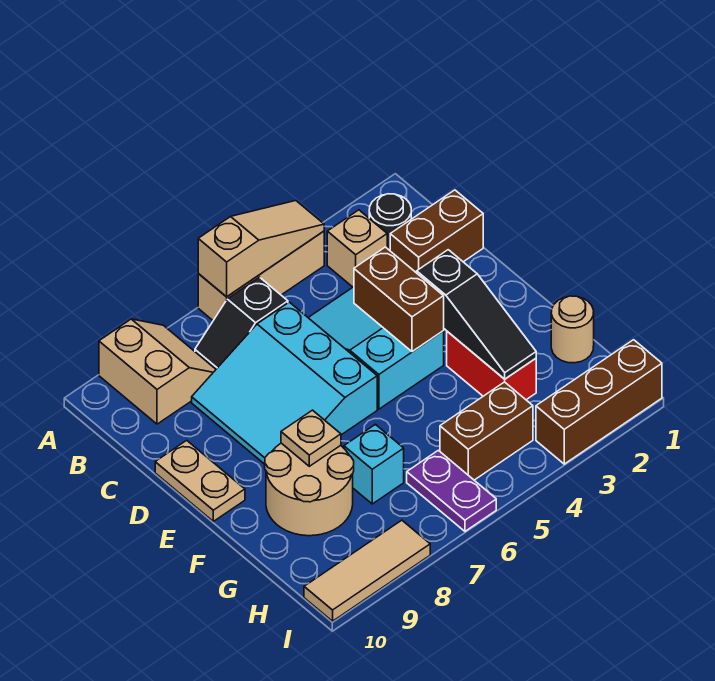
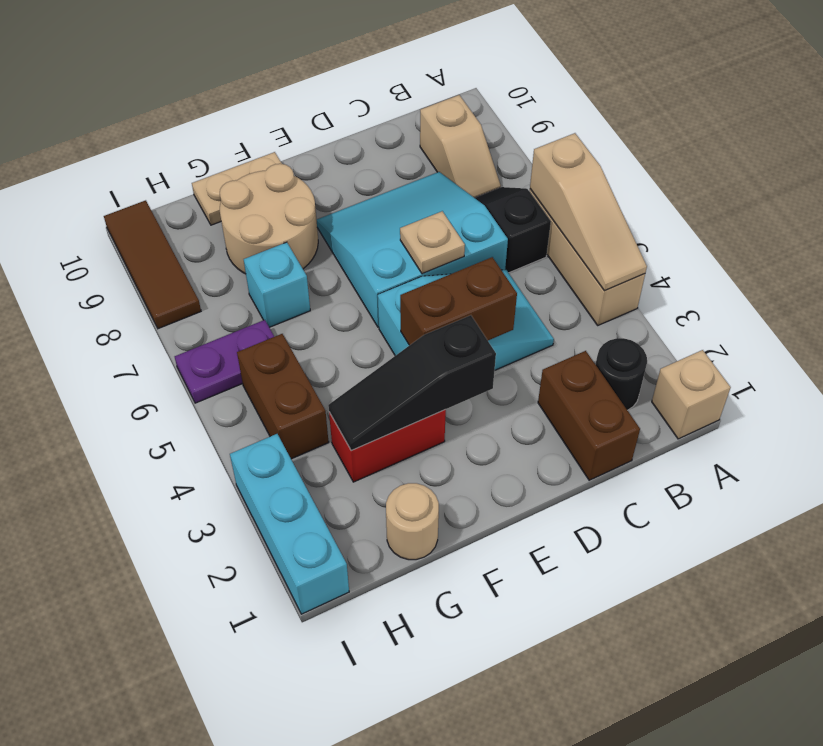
tan 2x2 slope [99,319,216,424] -> tan 1x2 slope [420,95,501,198]
tan 1x1 brick [327,210,387,287] -> tan 1x1 brick moved to [652,350,731,439]
tan 1x2 plate [155,440,245,521] -> tan 1x2 plate moved to [192,152,282,225]
tan 1x1 plate [281,410,341,466] -> tan 1x1 plate moved to [400,211,465,274]
brown 1x3 brick [536,340,662,464] -> cyan 1x3 brick [230,434,349,614]
tan 1x3 tile [304,520,430,621] -> brown 1x3 tile [104,200,201,329]

